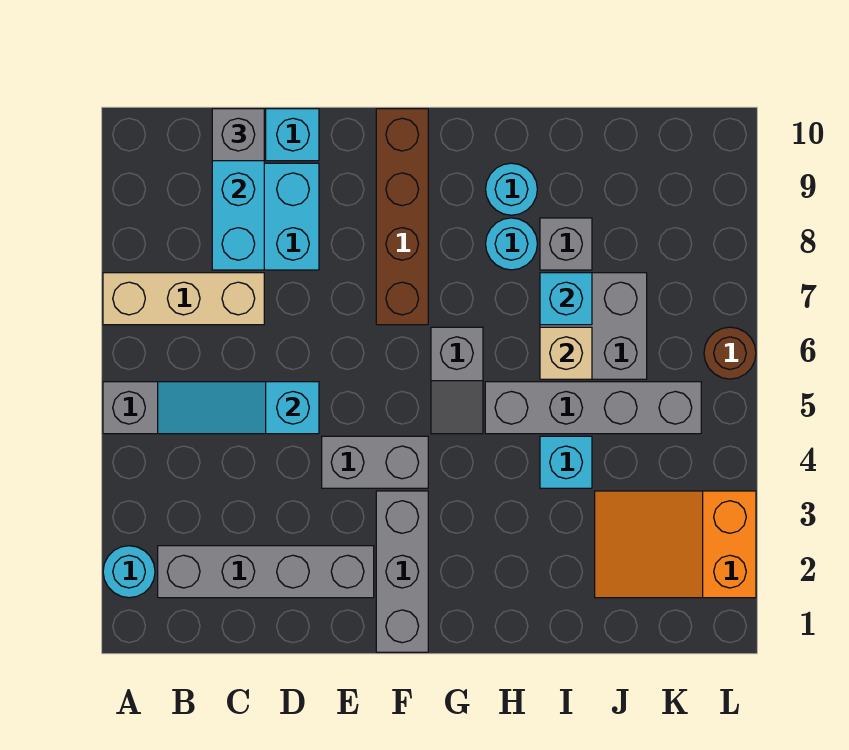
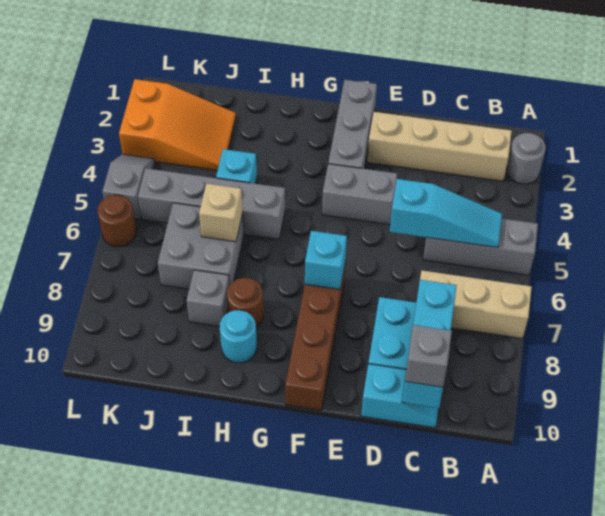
cyan 1x1 round brick [103,546,155,598] -> grey 1x1 round brick [507,133,546,184]
grey 1x4 brick [158,546,374,598] -> tan 1x4 brick [367,112,512,181]
grey 1x2 slope [431,327,483,434] -> grey 1x2 slope moved to [102,154,155,219]
cyan 1x1 round brick [486,218,537,270] -> brown 1x1 round brick [227,278,263,327]
cyan 1x1 brick [540,273,592,325] -> cyan 1x1 brick moved to [305,231,347,289]

